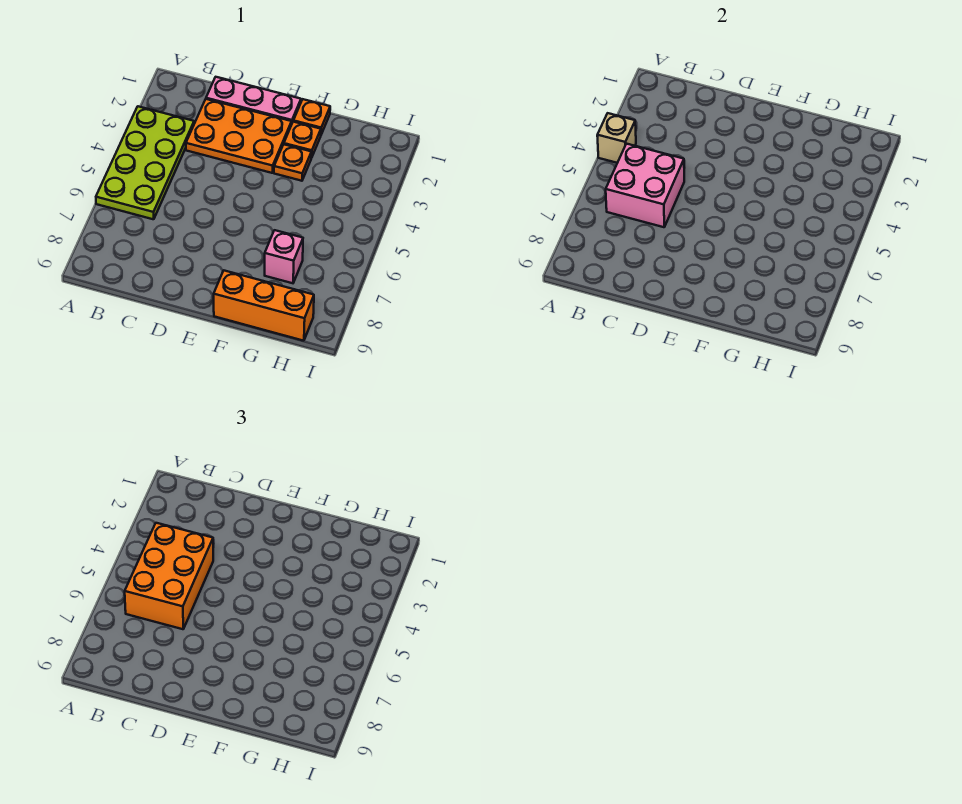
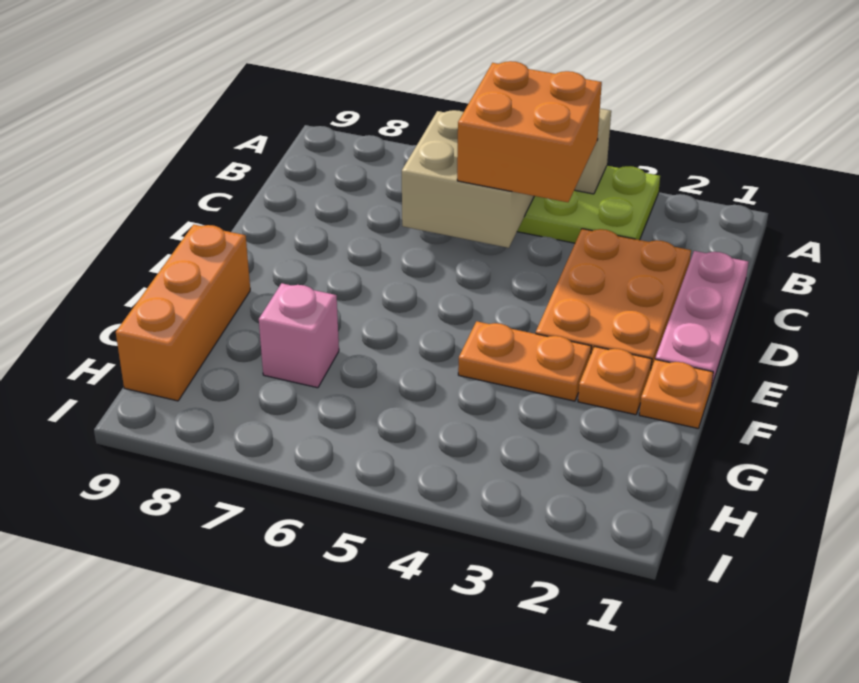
orange 2x3 brick [125,523,213,629] -> orange 2x2 brick [457,61,602,202]
pink 2x2 brick [606,144,684,227] -> tan 2x2 brick [402,110,534,248]
orange 1x1 plate [274,144,311,181] -> orange 1x2 plate [458,321,591,401]

